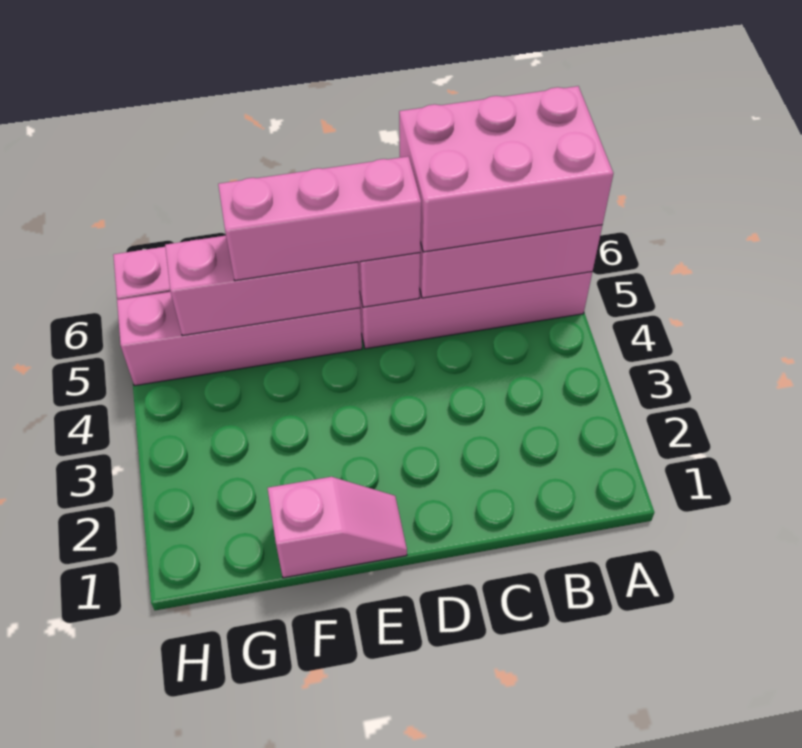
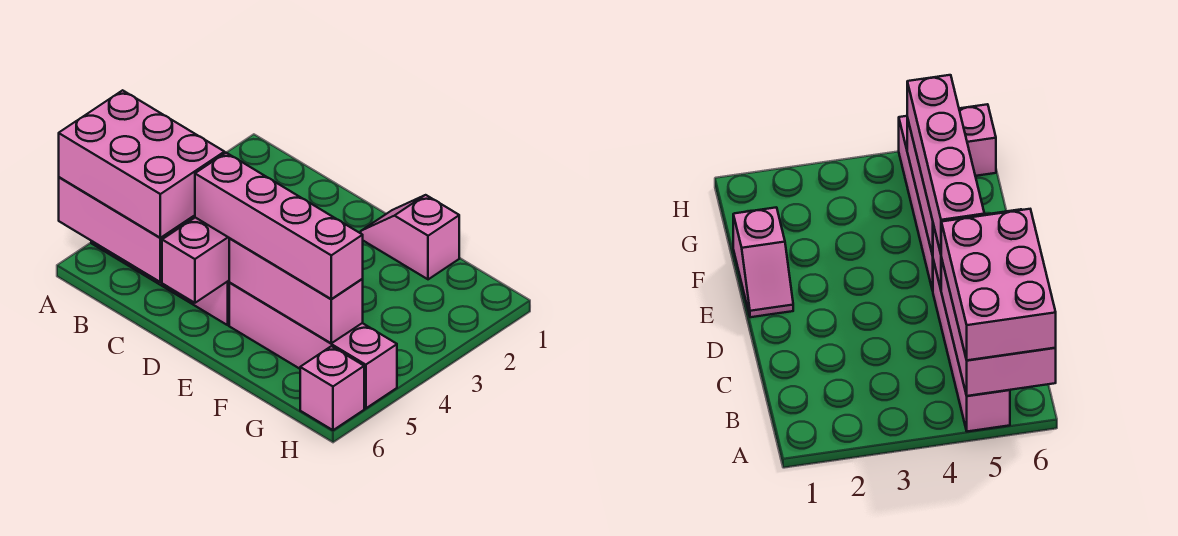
pink 1x3 brick [218,156,421,281] -> pink 1x4 brick [195,153,363,299]

